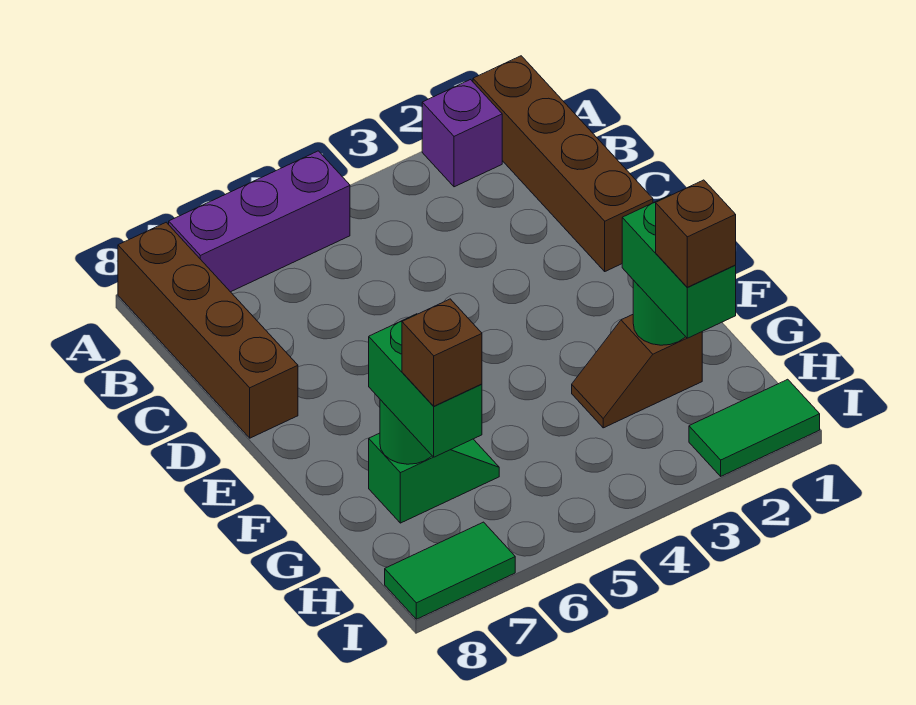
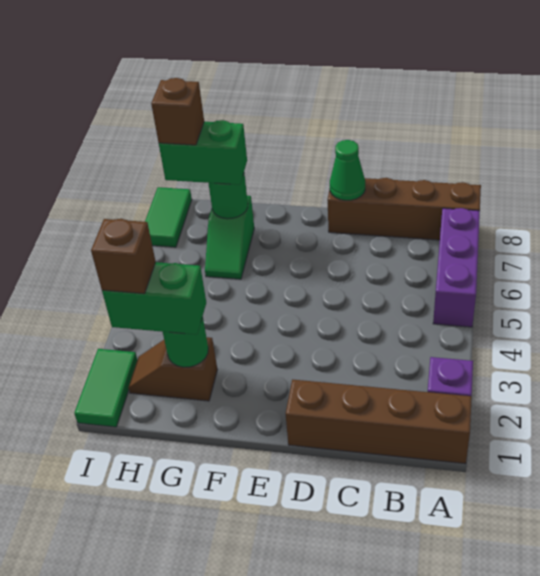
none -> green 1x1 cone [330,140,365,200]
brown 1x2 slope [572,315,702,428] -> brown 1x2 slope turned to [128,337,217,401]

